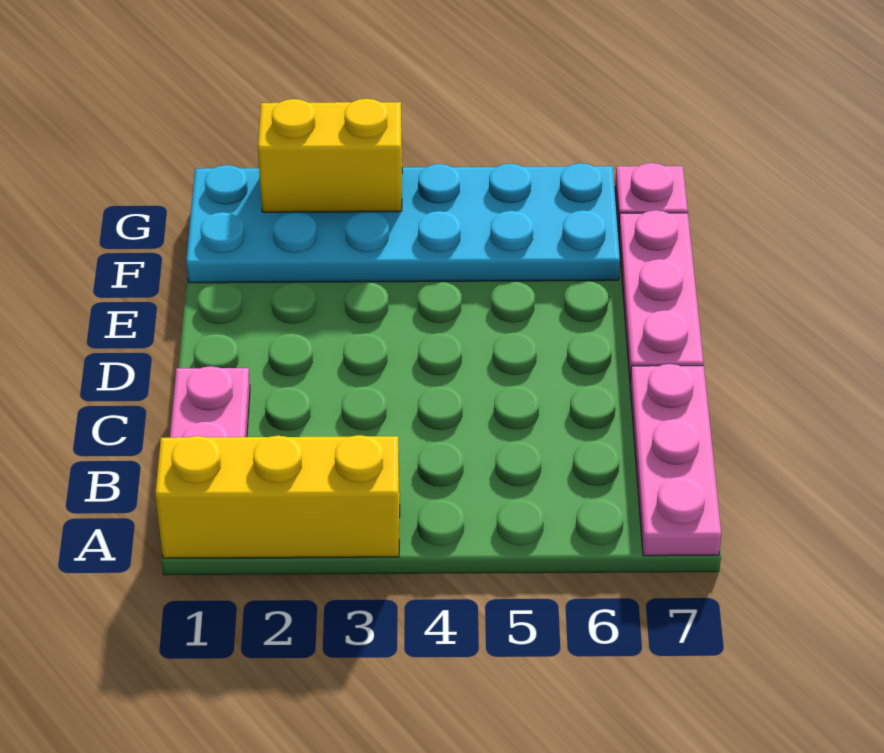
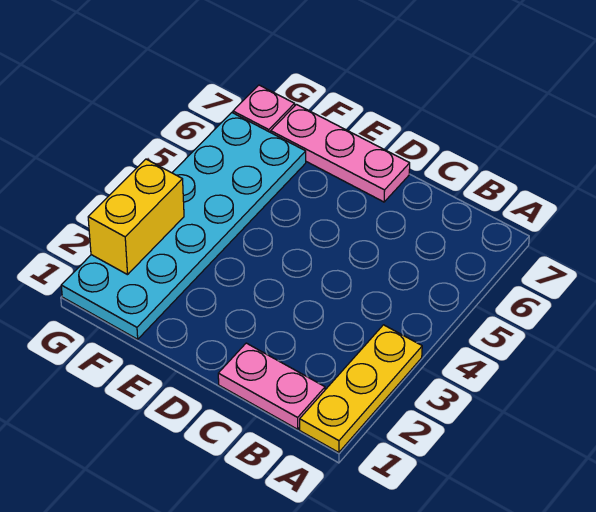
yellow 1x3 brick [155,435,400,558] -> yellow 1x3 plate [300,325,422,452]
pink 1x3 plate [630,364,721,556] -> none

